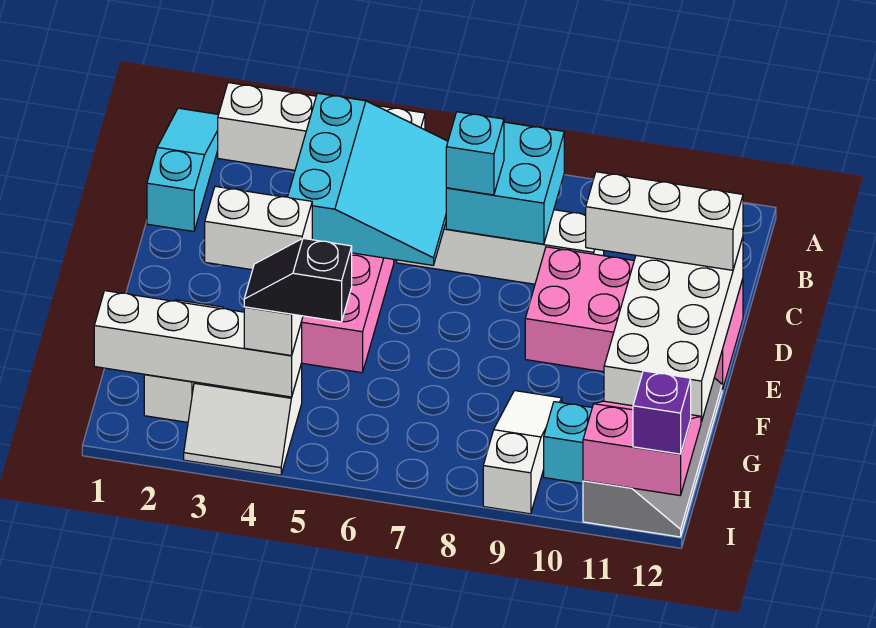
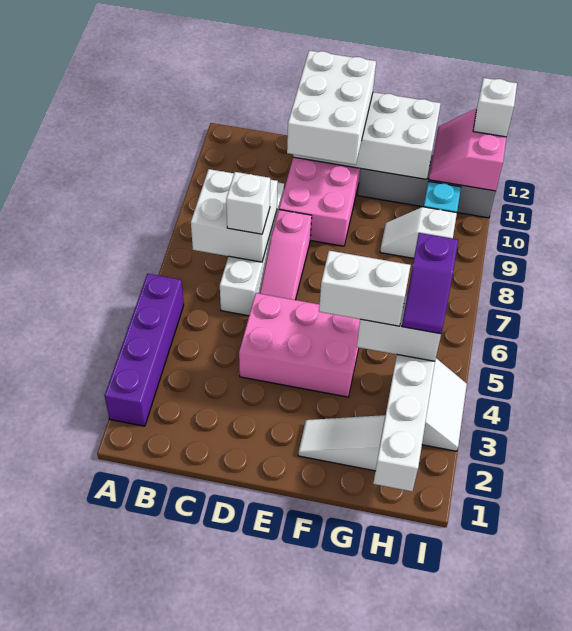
cyan 1x3 slope [147,108,219,231] -> none
white 1x4 brick [218,83,425,170] -> purple 1x4 brick [105,274,184,426]
cyan 3x3 slope [288,93,448,265] -> none
cyan 2x2 brick [446,122,564,244] -> white 2x2 brick [191,169,278,262]
cyan 1x1 brick [446,112,504,195] -> white 1x1 brick [226,172,270,234]
none -> pink 1x3 slope [260,210,312,300]
white 1x3 brick [586,172,743,270] -> white 2x3 brick [287,51,376,165]
white 1x2 brick [205,186,312,270] -> white 1x2 brick turned to [319,251,411,326]
white 1x3 slope [483,391,562,514] -> white 1x2 slope [380,207,457,258]
black 1x2 slope [244,238,352,322] -> purple 1x2 slope [402,233,458,334]
purple 1x1 brick [633,371,691,454] -> white 1x1 brick [473,78,517,137]

